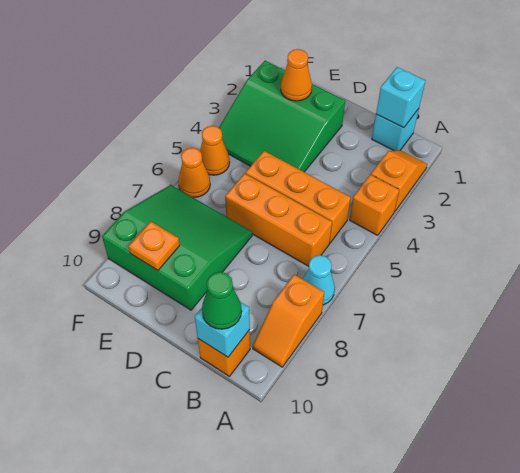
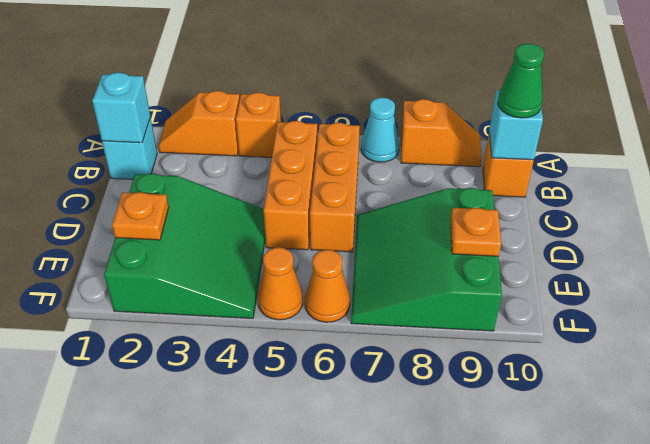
orange 1x1 cone [281,49,312,101] -> orange 1x1 plate [112,192,169,240]

